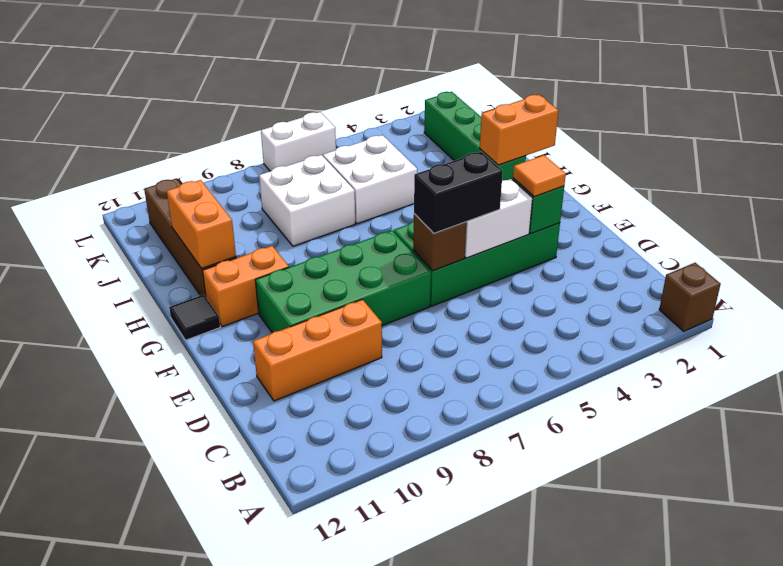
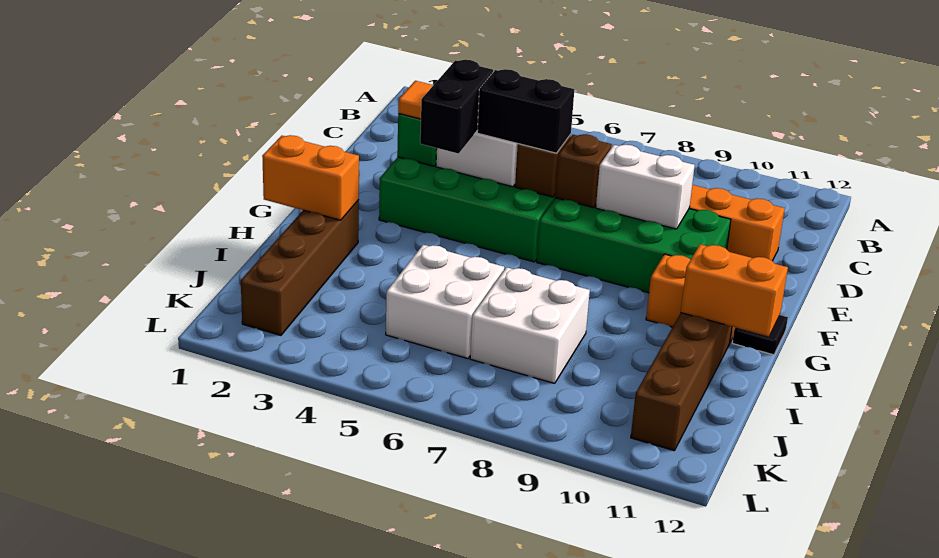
brown 1x1 brick [659,263,721,331] -> brown 1x1 brick moved to [555,134,612,208]
none -> black 1x2 brick [420,60,493,154]
green 1x4 brick [424,92,526,181] -> brown 1x4 brick [241,200,359,335]
orange 1x2 brick [167,180,236,268] -> orange 1x2 brick turned to [681,244,788,336]
white 1x2 brick [261,112,336,171] -> white 1x2 brick moved to [596,145,695,229]

